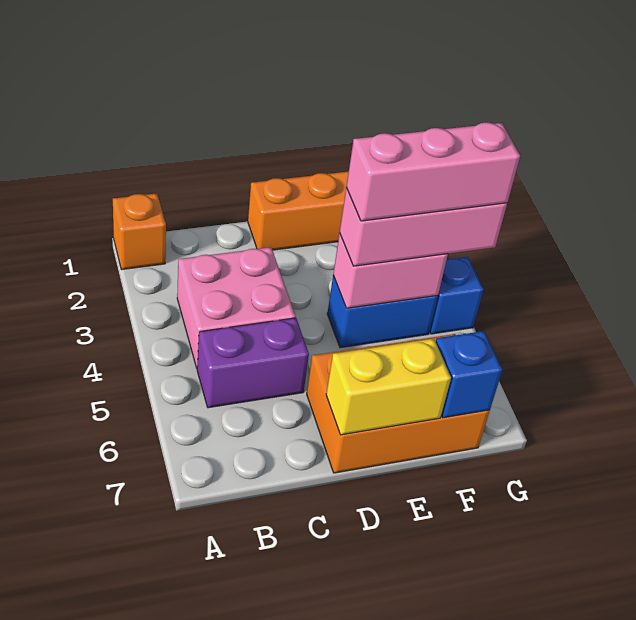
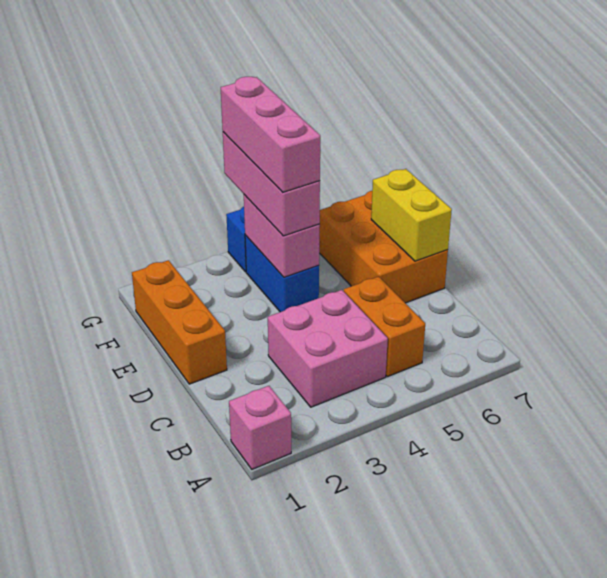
orange 1x1 brick [113,193,166,270] -> pink 1x1 brick [229,386,291,469]
purple 1x2 brick [197,318,309,408] -> orange 1x2 brick [344,277,425,377]
blue 1x1 brick [436,331,502,418] -> none

